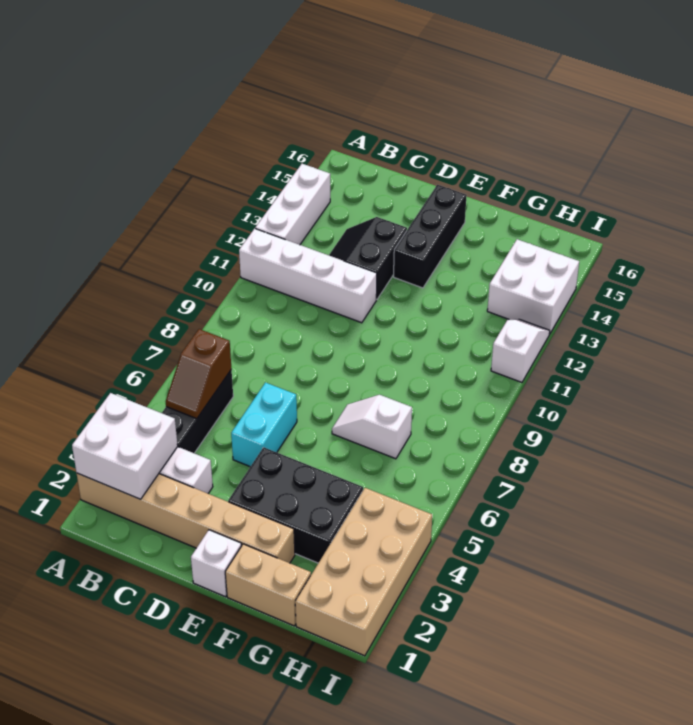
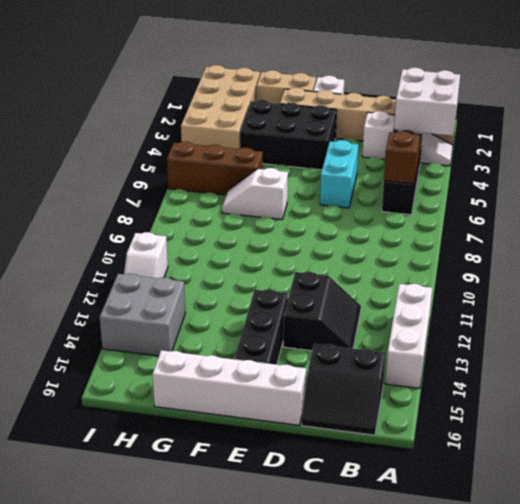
white 1x4 brick [239,229,377,323] -> white 1x4 brick moved to [152,350,306,425]
none -> black 2x2 slope [302,344,386,435]
white 1x2 slope [332,395,412,459] -> white 1x2 slope turned to [222,168,288,220]
none -> brown 1x3 brick [167,142,263,195]
white 2x2 brick [487,239,579,334] -> grey 2x2 brick [100,274,185,356]

